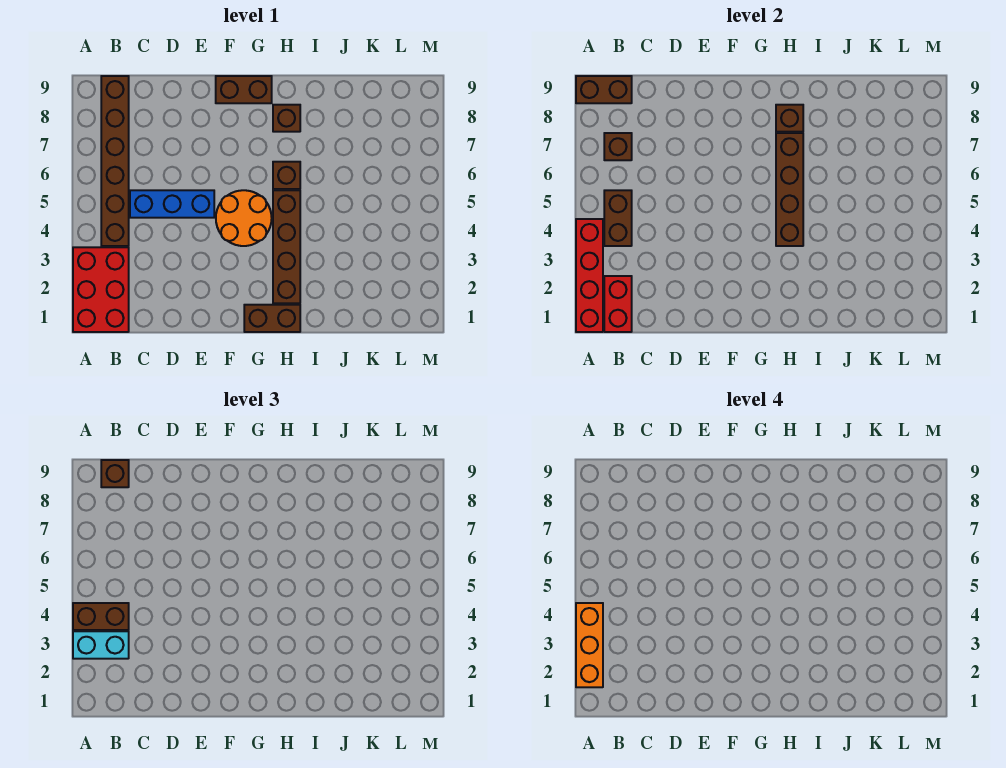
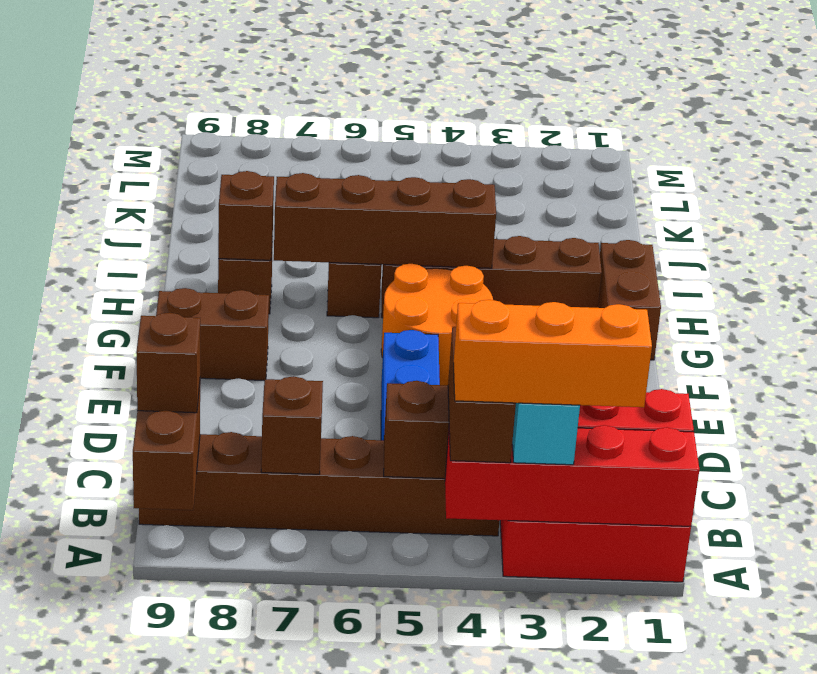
brown 1x2 brick [216,76,272,103] -> brown 1x2 brick turned to [156,288,269,380]

